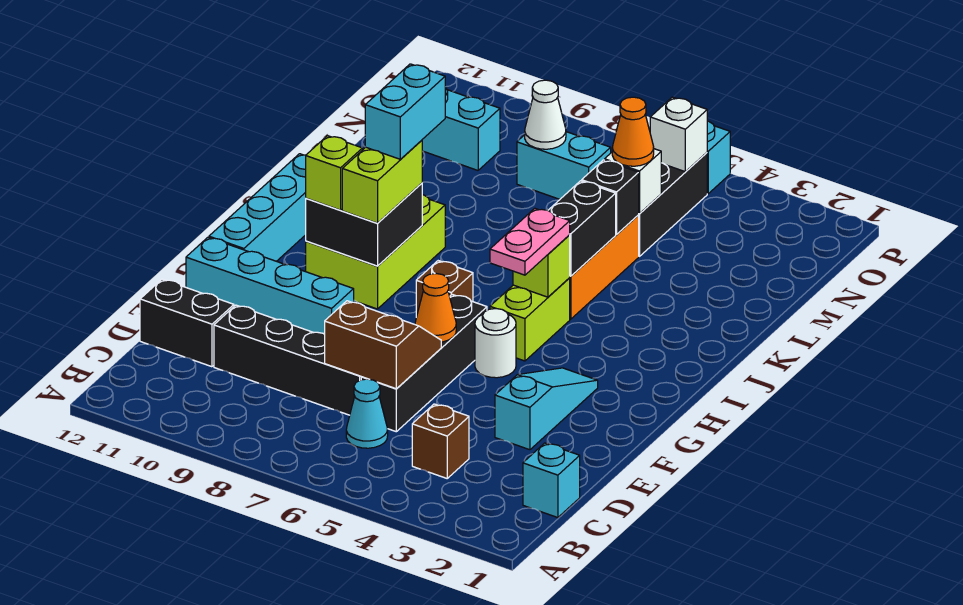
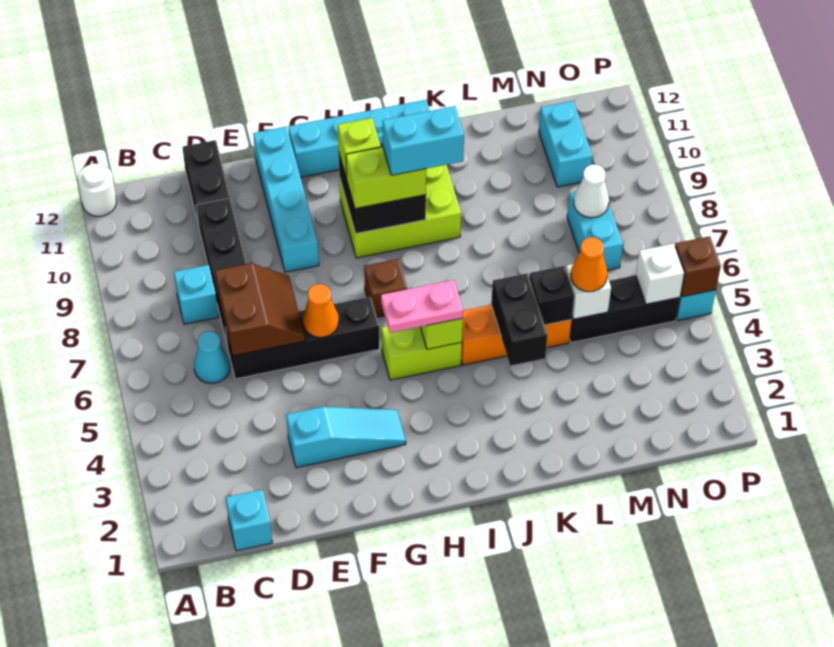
brown 1x1 brick [412,404,469,478] -> brown 1x1 brick moved to [675,236,721,297]
none -> cyan 1x1 brick [174,265,218,324]
white 1x1 round brick [475,308,516,378] -> white 1x1 round brick moved to [78,164,116,216]
black 1x2 brick [548,181,616,276] -> black 1x2 brick turned to [491,273,548,366]

